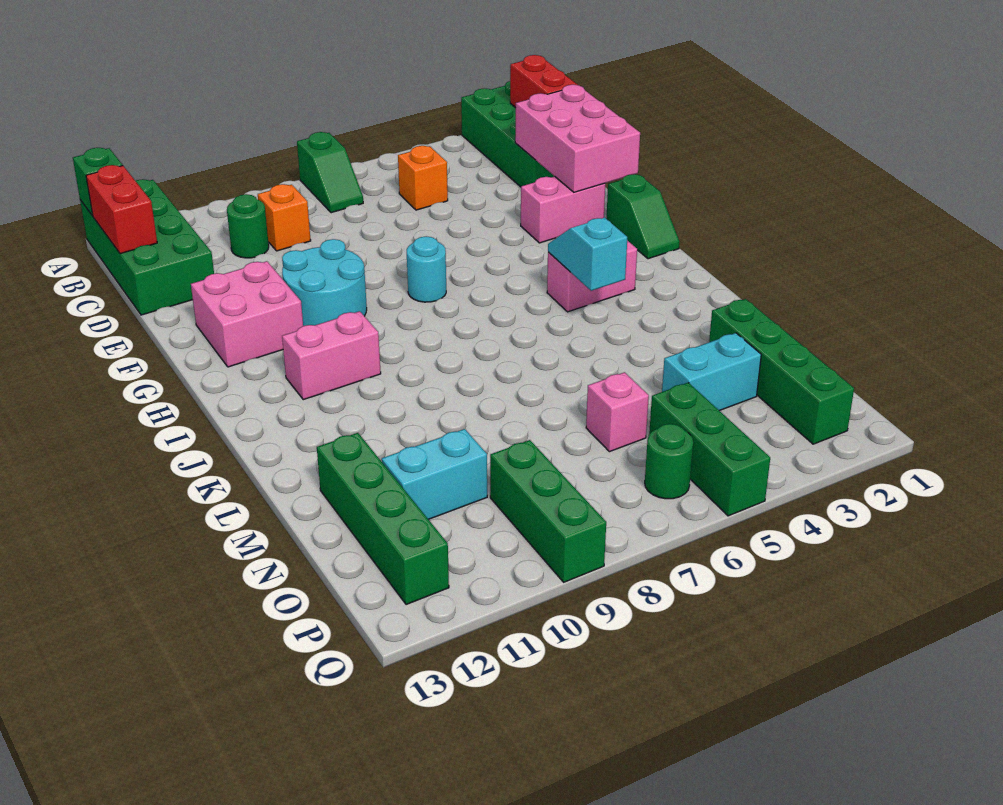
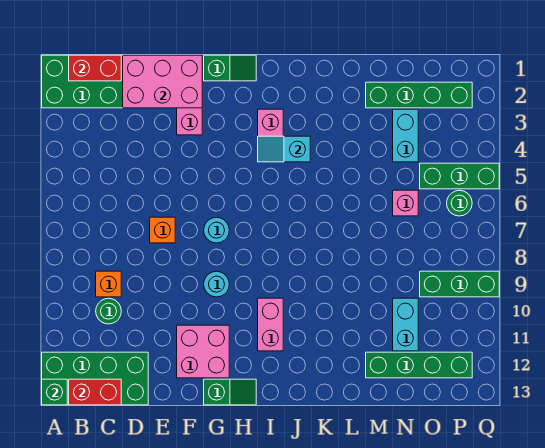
green 1x2 slope [297,132,363,213] -> green 1x2 slope moved to [204,379,256,405]
orange 1x1 brick [398,146,448,210] -> orange 1x1 brick moved to [150,217,175,243]
cyan 2x2 round brick [282,239,367,326] -> cyan 1x1 round brick [204,271,229,297]

